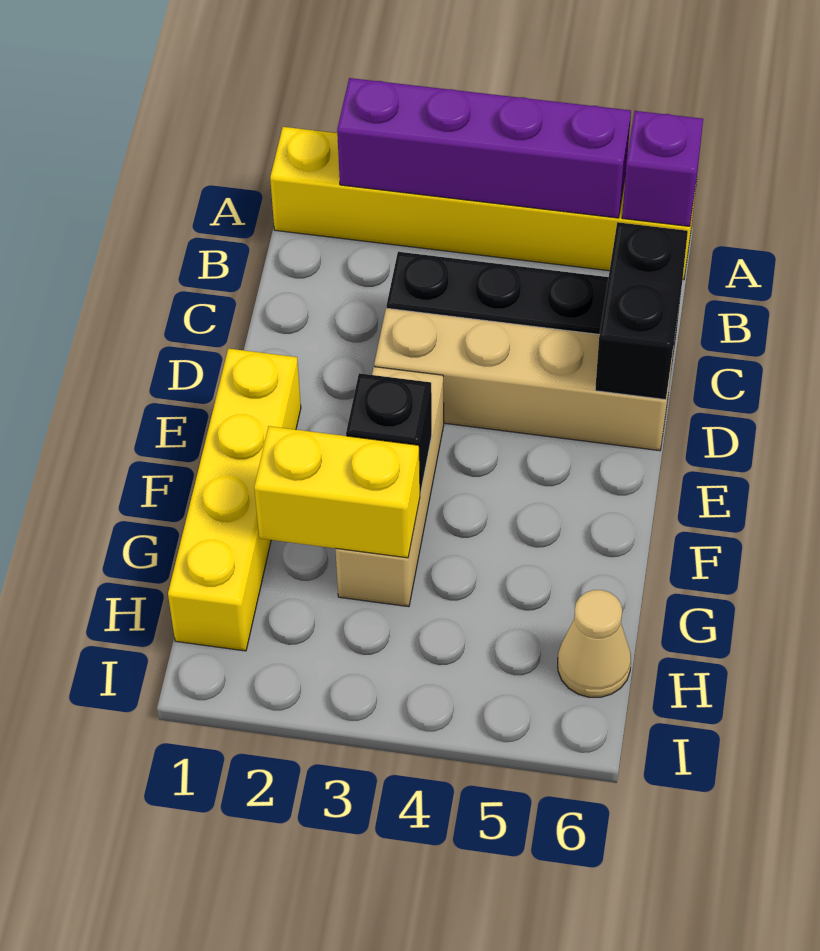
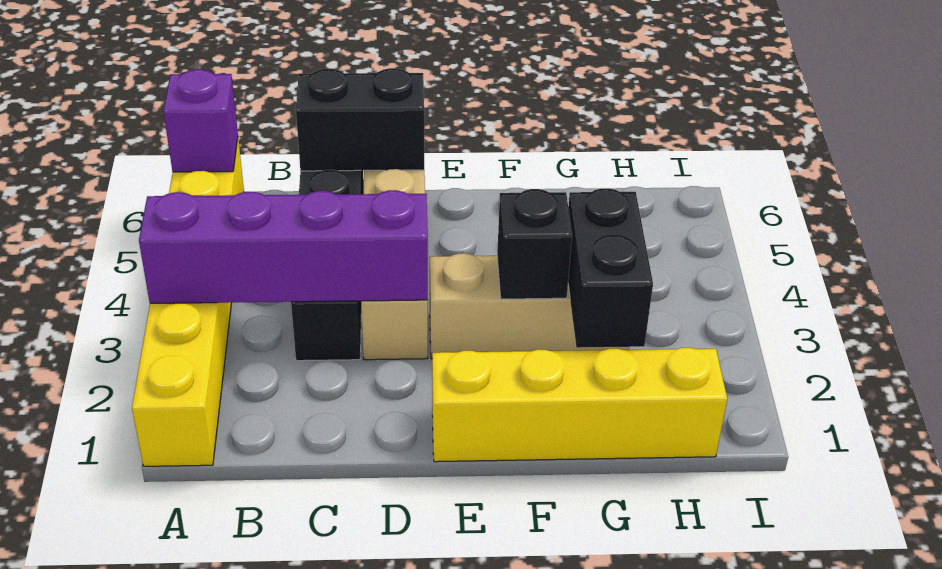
purple 1x4 brick [337,78,631,218] -> purple 1x4 brick turned to [139,190,428,303]
yellow 1x2 brick [254,426,420,558] -> black 1x2 brick [568,188,653,348]
tan 1x1 cone [558,590,631,697] -> none

